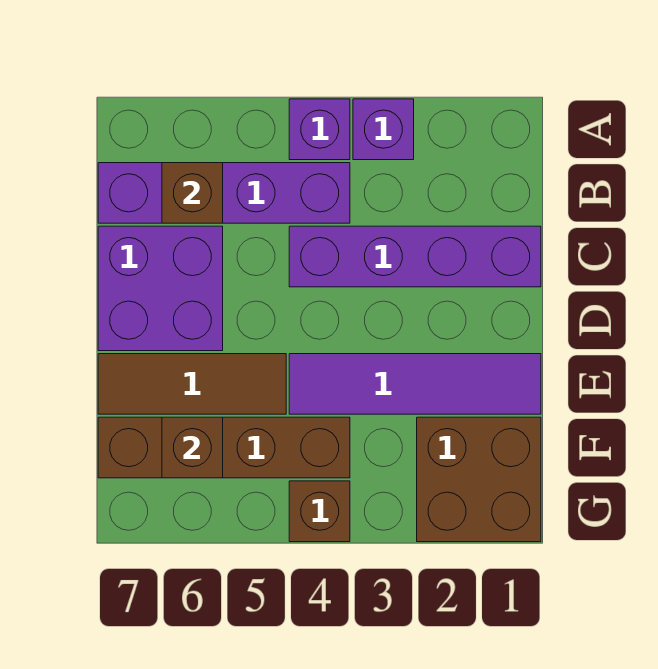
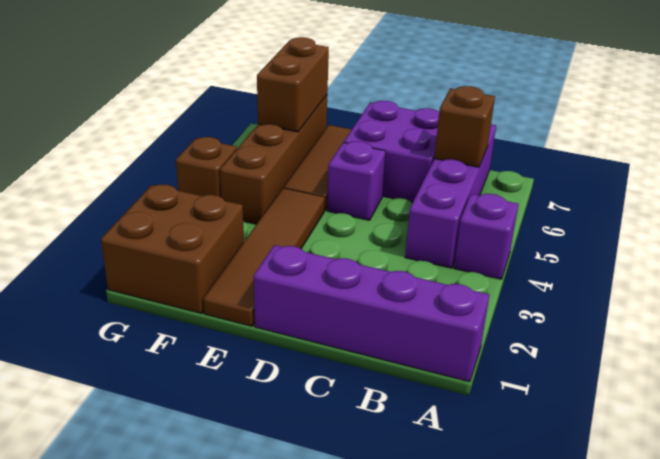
purple 1x1 brick [353,99,414,160] -> purple 1x1 brick moved to [327,141,386,220]
purple 1x4 brick [289,226,541,287] -> purple 1x4 brick turned to [254,245,489,382]
purple 1x4 tile [289,354,541,414] -> brown 1x4 tile [203,188,325,326]
brown 1x1 brick [162,417,223,478] -> brown 1x2 brick [257,37,329,132]

